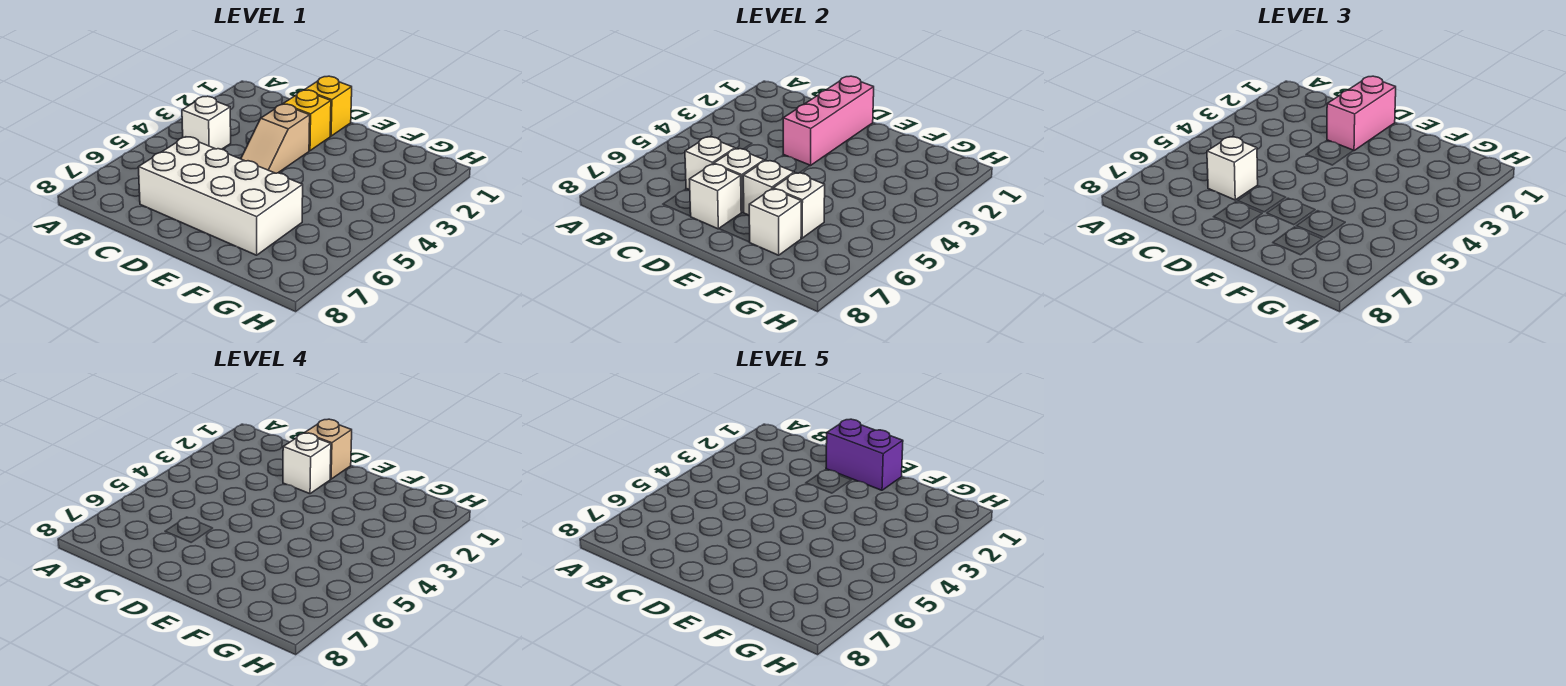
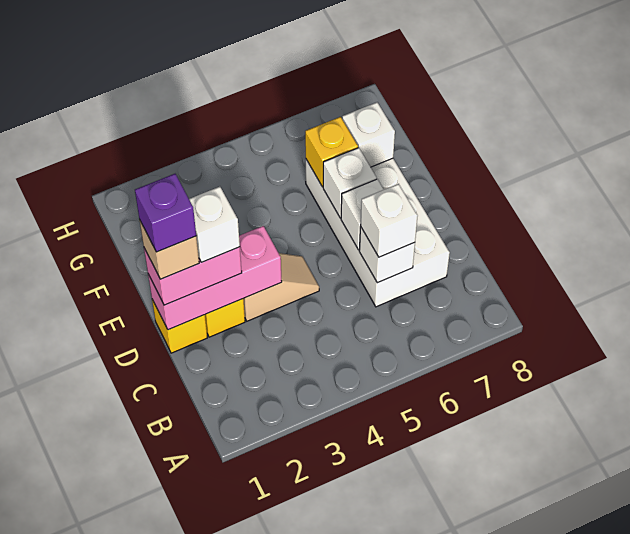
white 1x1 brick [182,96,231,149] -> none
purple 1x2 brick [826,419,903,490] -> purple 1x1 brick [135,174,196,252]
white 1x1 brick [689,164,741,229] -> none
white 1x1 brick [773,173,825,238] -> yellow 1x1 brick [305,117,358,187]

